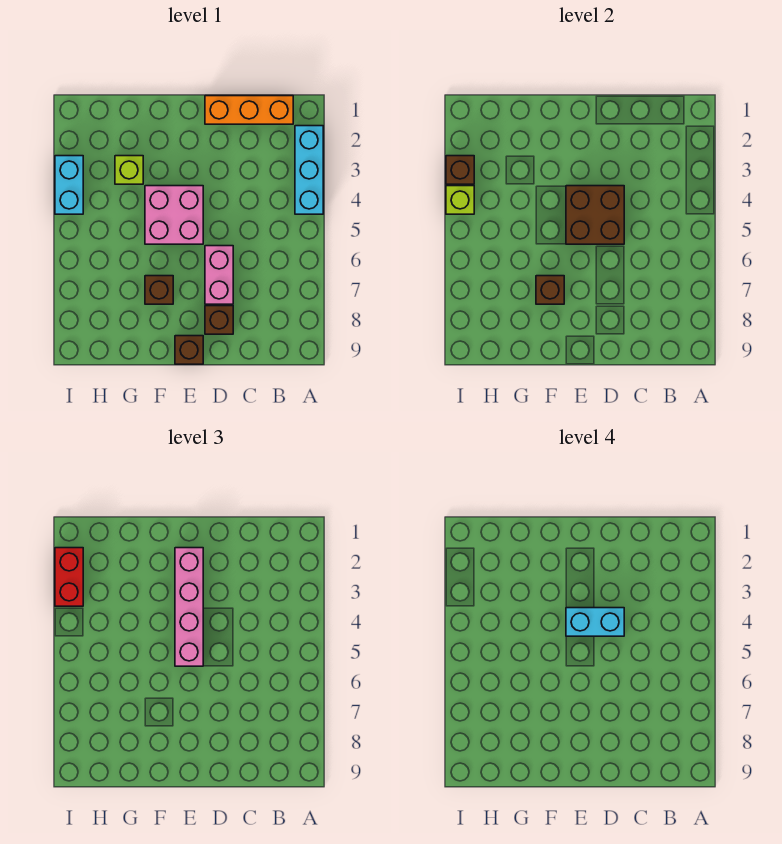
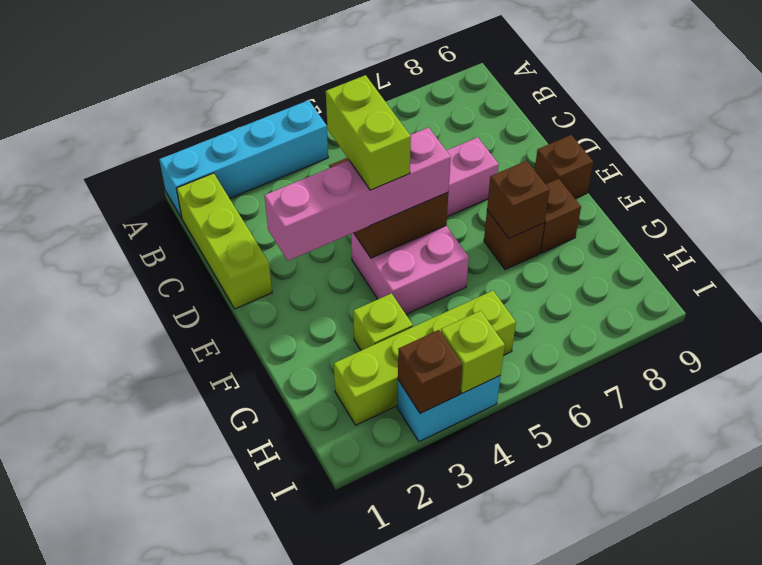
cyan 1x3 brick [295,126,323,214] -> cyan 1x4 brick [159,100,328,218]
orange 1x3 brick [205,96,293,124] -> lime 1x3 brick [176,173,272,309]
cyan 1x2 brick [566,608,624,636] -> lime 1x2 brick [326,75,411,190]
brown 1x1 brick [205,306,233,334] -> brown 1x1 brick moved to [540,179,581,253]
none -> lime 1x4 brick [334,291,516,425]
red 1x2 brick [55,548,83,606] -> none

